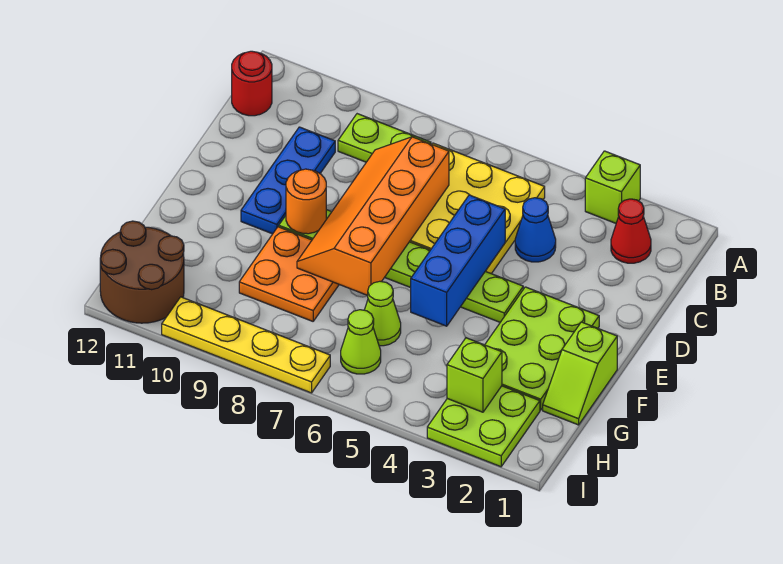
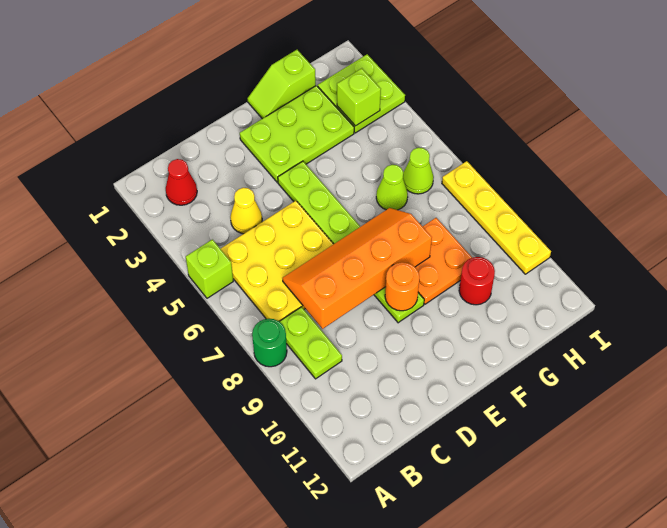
lime 1x1 brick [585,151,640,223] -> lime 1x1 brick moved to [186,239,233,298]
none -> green 1x1 round brick [252,319,287,367]
red 1x1 round brick [232,51,272,116] -> red 1x1 round brick moved to [459,257,495,305]
blue 1x1 cone [515,198,556,262] -> yellow 1x1 cone [230,188,262,234]
orange 2x4 slope [297,137,449,295] -> orange 2x4 slope turned to [282,208,432,329]
blue 1x3 plate [241,127,335,234] -> none
blue 1x3 brick [411,195,505,326] -> none
lime 1x2 slope [543,322,617,425] -> lime 1x2 slope turned to [248,50,316,119]
brown 2x2 round brick [100,221,184,323] -> none

